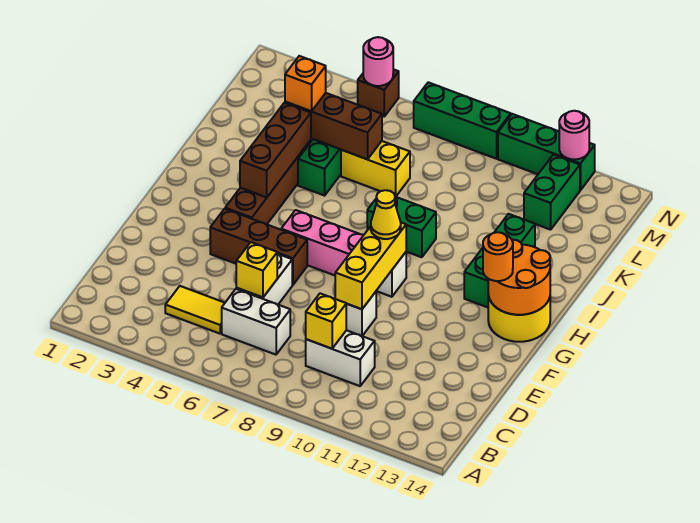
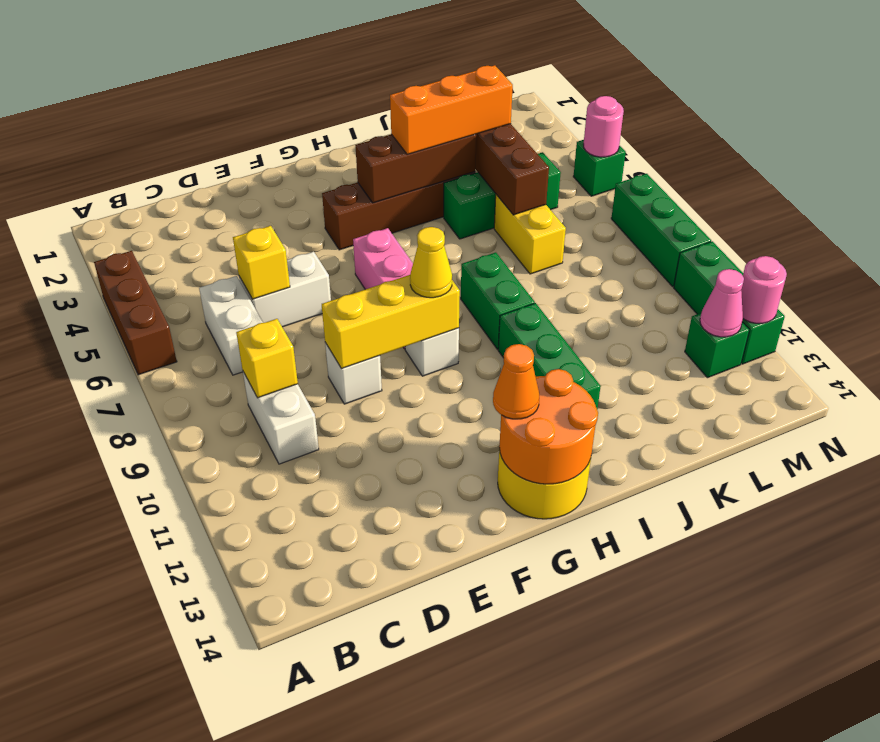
yellow 1x2 tile [165,286,225,334] -> none
brown 1x3 brick [210,209,307,285] -> brown 1x3 brick moved to [94,251,177,375]
orange 1x1 round brick [483,232,513,281] -> orange 1x1 cone [493,344,539,419]
green 1x3 brick [464,214,535,307] -> green 1x3 brick turned to [498,303,601,409]
orange 1x1 brick [285,56,326,111] -> orange 1x3 brick [390,65,513,155]
green 1x2 brick [524,155,580,230] -> green 1x1 brick [685,313,749,378]
none -> pink 1x1 cone [700,269,744,337]
brown 1x1 brick [358,69,399,116] -> green 1x1 brick [573,140,626,196]

